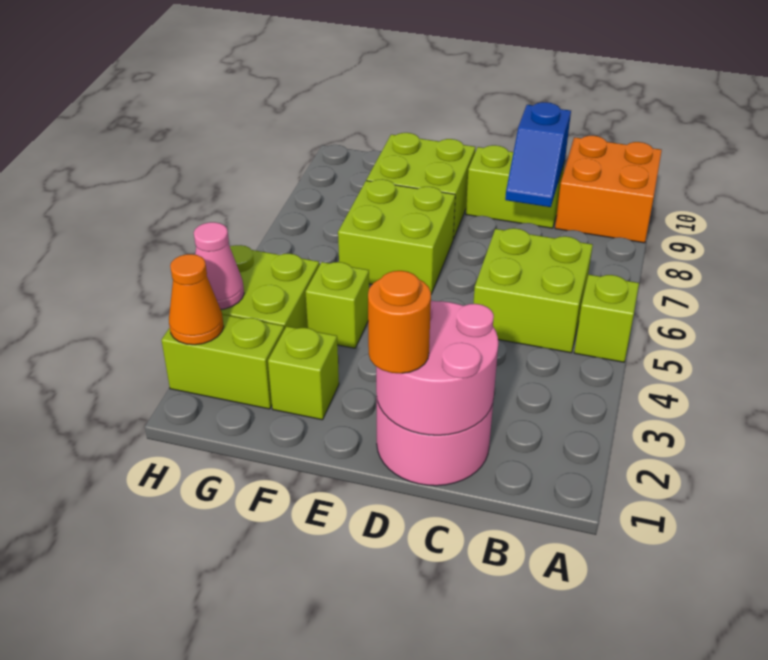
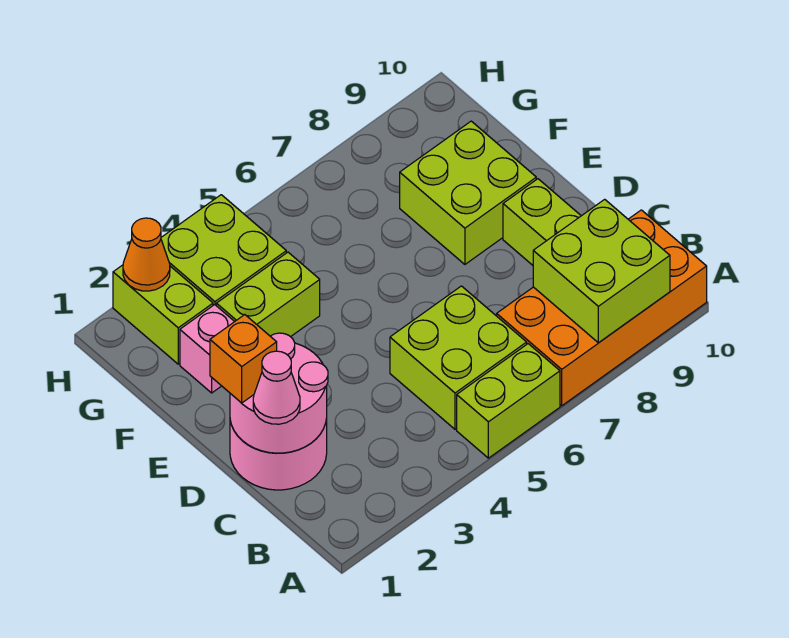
lime 1x1 brick [574,274,639,362] -> lime 1x2 brick [457,344,560,458]
orange 2x2 brick [555,136,662,243] -> orange 2x4 brick [497,210,707,406]
blue 1x2 slope [505,102,571,207] -> none
orange 1x1 round brick [368,271,431,374] -> orange 1x1 brick [210,315,277,403]
lime 2x2 brick [338,179,455,294] -> lime 2x2 brick moved to [533,199,670,343]
lime 1x1 brick [268,326,339,420] -> pink 1x1 brick [180,305,235,393]
lime 1x1 brick [306,262,369,348] -> lime 1x2 brick [216,252,320,337]
pink 1x1 cone [194,222,244,309] -> pink 1x1 cone moved to [253,351,300,424]

